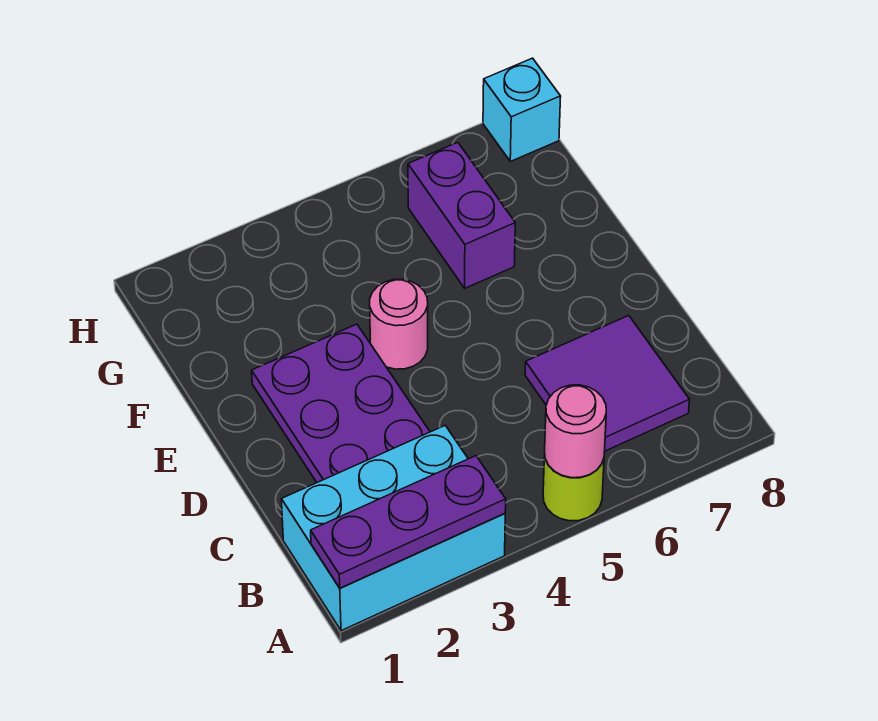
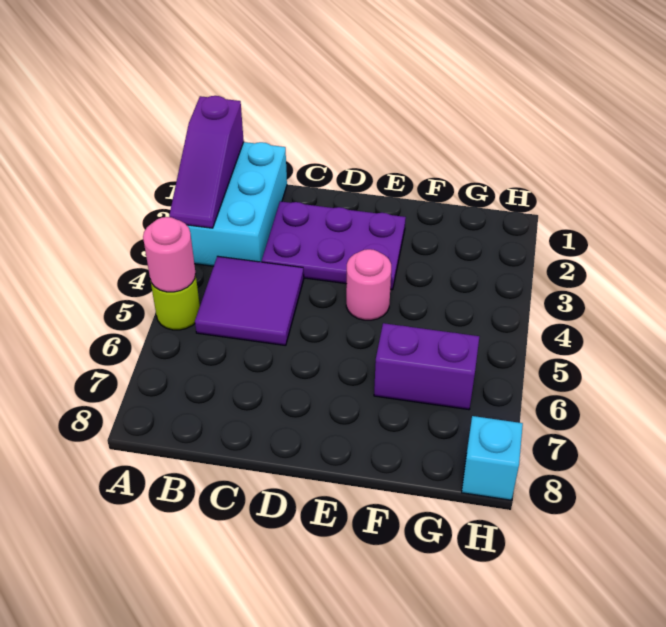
purple 1x3 plate [311,456,506,588] -> purple 1x3 slope [169,96,244,228]
purple 2x2 tile [525,316,690,451] -> purple 2x2 tile moved to [195,256,304,346]

